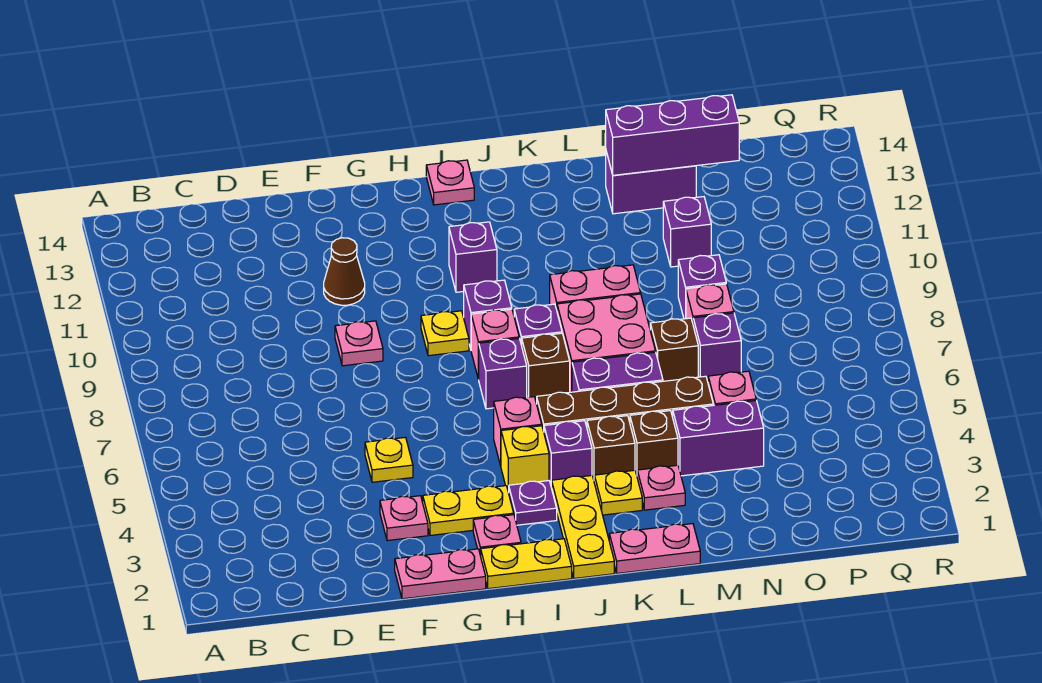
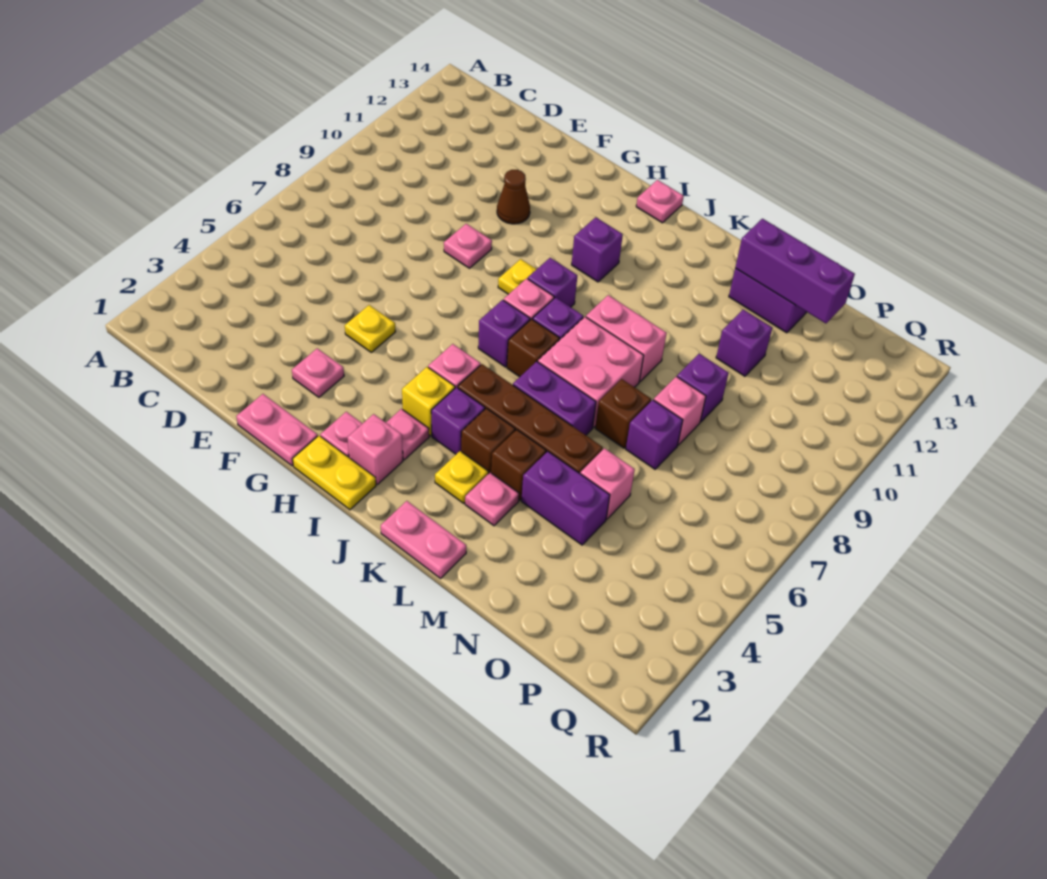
yellow 1x2 plate [423,486,514,535] -> none
none -> pink 1x1 brick [347,414,403,484]
purple 1x1 plate [509,481,557,525] -> pink 1x1 plate [386,409,429,460]
yellow 1x3 plate [552,475,614,578] -> none

